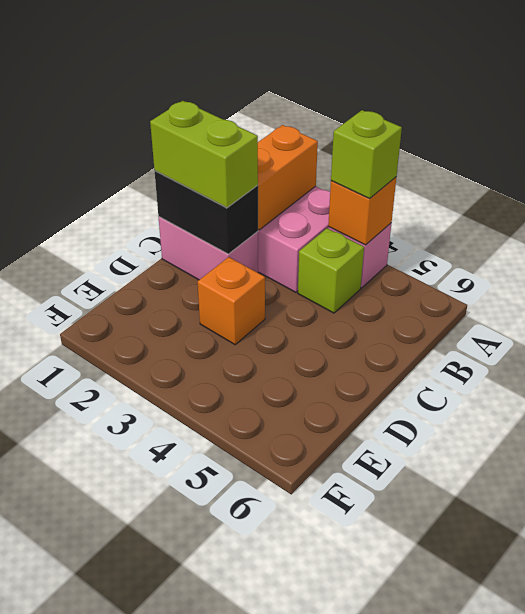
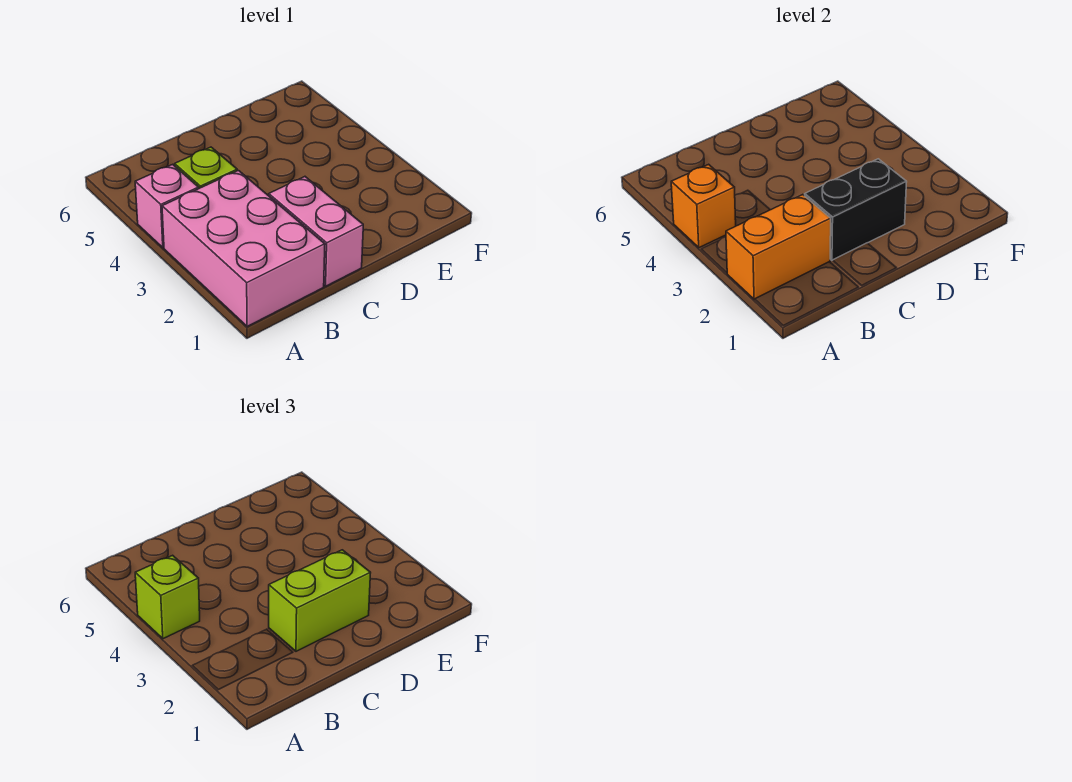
black 1x2 brick [155,171,258,254] -> black 1x2 brick turned to [805,159,907,260]
lime 1x2 brick [150,101,258,208] -> lime 1x2 brick turned to [269,550,371,651]
orange 1x1 brick [198,257,265,345] -> none

